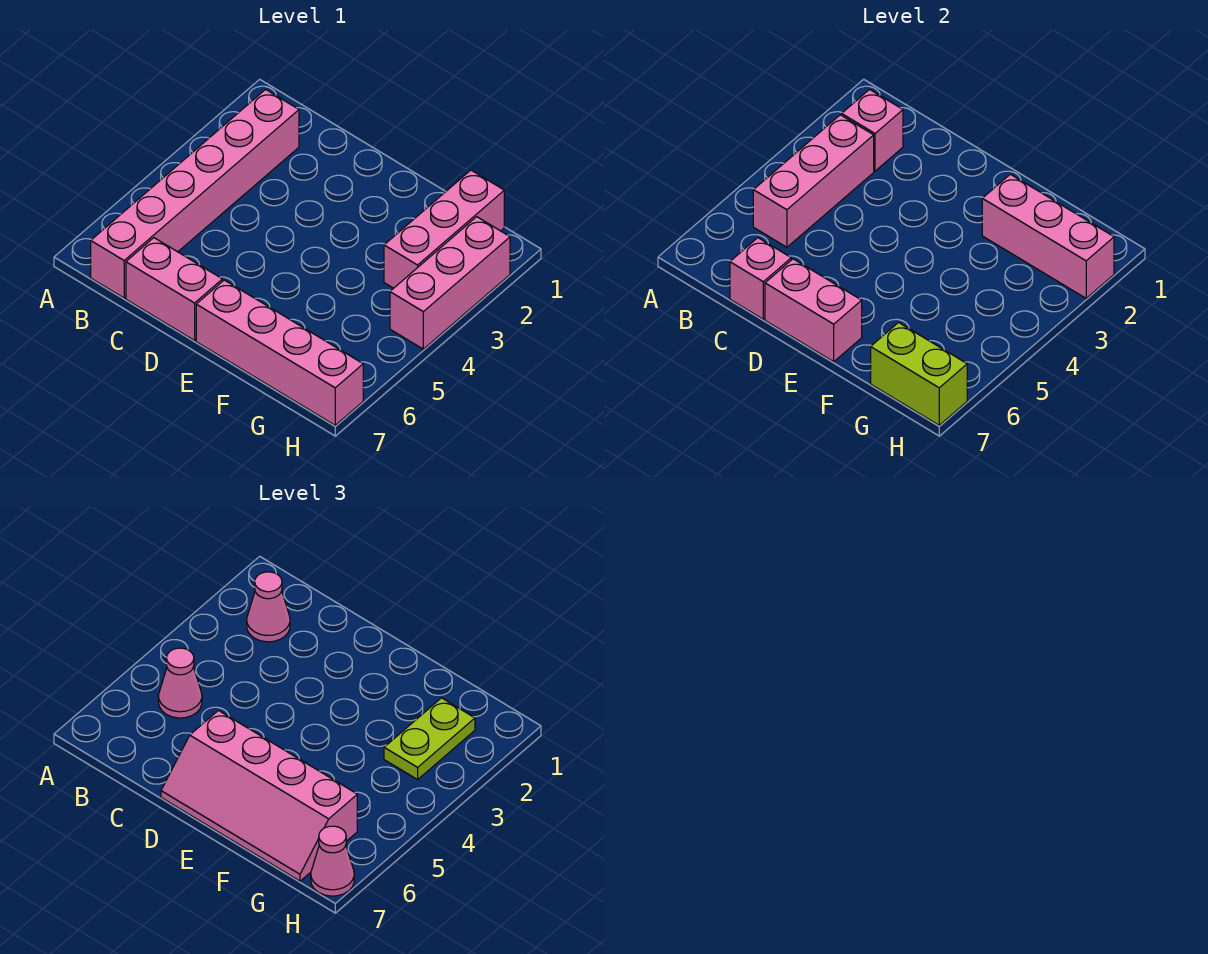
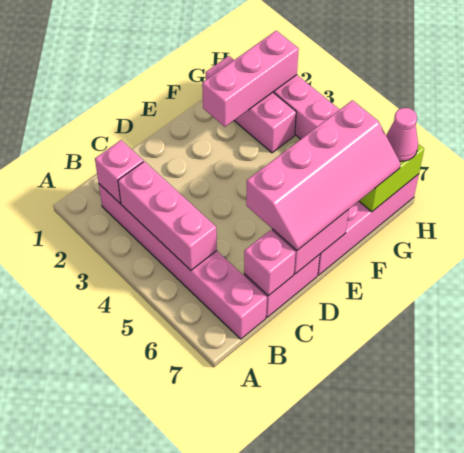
pink 1x1 cone [247,572,290,642] -> none
pink 1x1 cone [158,648,202,718] -> none
lime 1x2 plate [384,698,475,780] -> none

